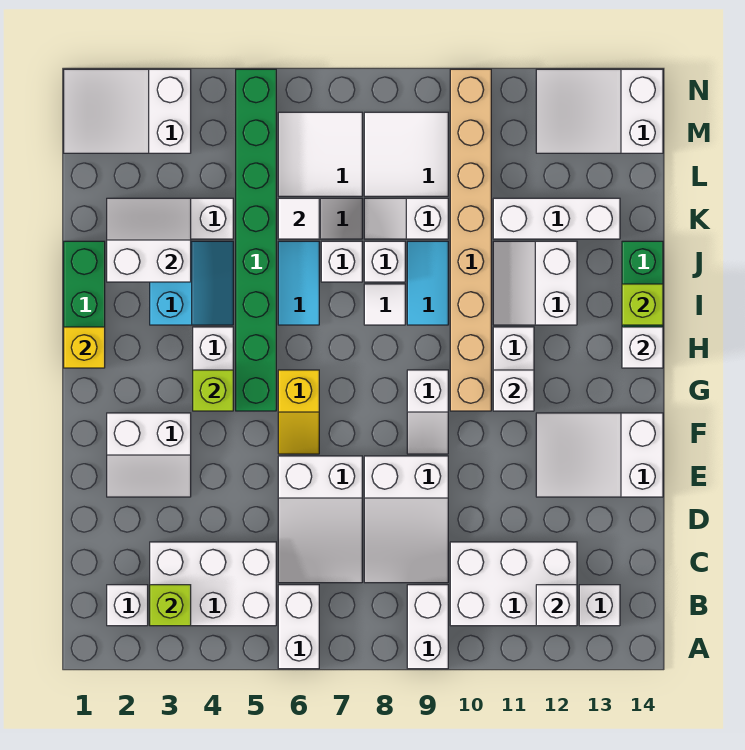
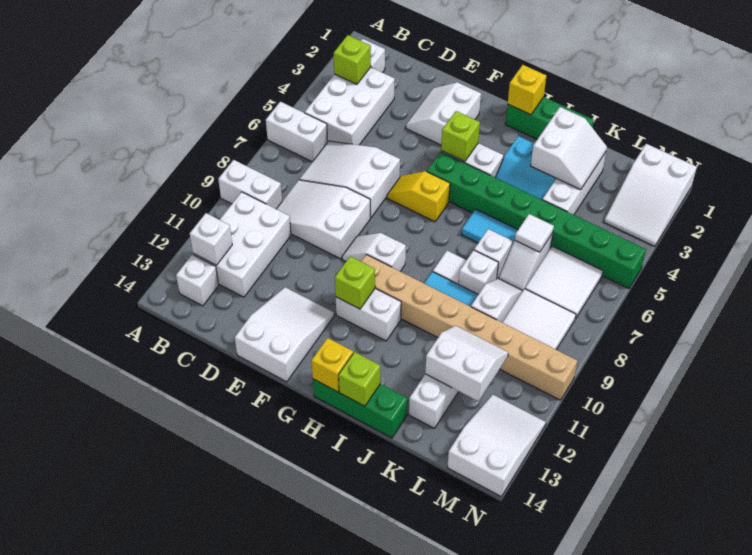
white 1x1 brick [493,370,534,411] -> lime 1x1 brick [335,256,375,309]
white 1x1 brick [622,327,663,368] -> yellow 1x1 brick [311,338,353,392]
white 2x2 slope [493,241,577,325] -> white 2x2 slope moved to [425,326,508,401]
white 2x3 slope [64,69,191,153] -> white 2x3 slope turned to [604,144,697,246]

